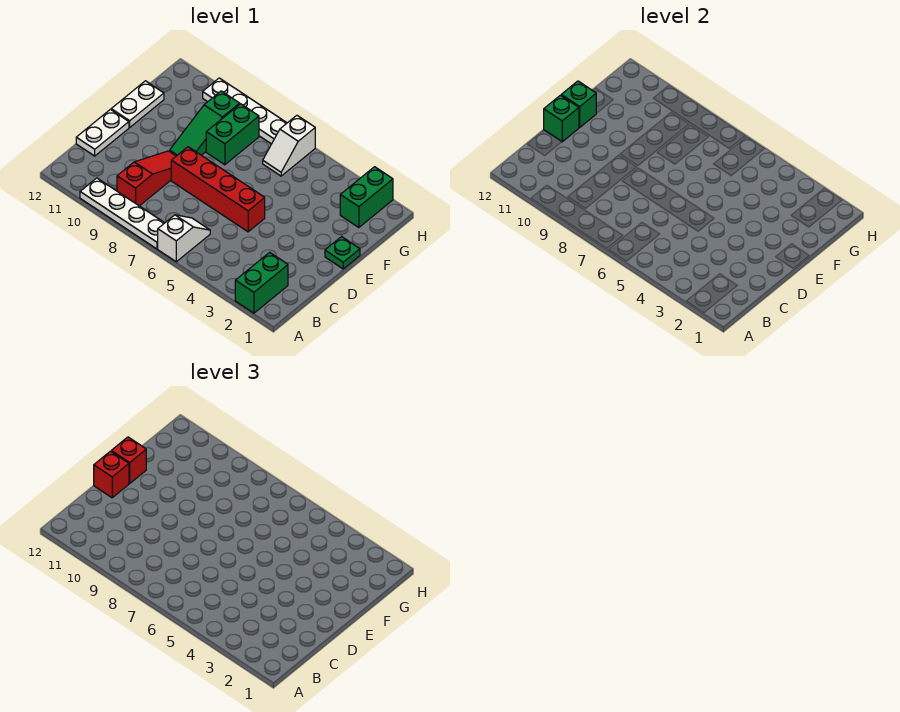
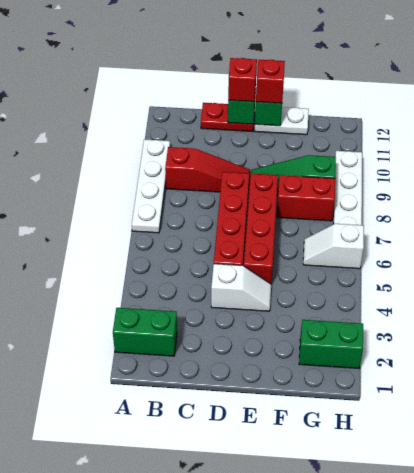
white 1x2 slope [158,215,210,262] -> white 1x2 slope moved to [211,264,271,311]
white 1x2 plate [76,110,129,156] -> red 1x2 plate [201,103,255,132]
green 1x1 plate [325,237,360,269] -> none
none -> red 1x4 brick [244,173,278,284]
green 1x2 brick [206,104,259,165] -> red 1x2 brick [277,175,335,221]

